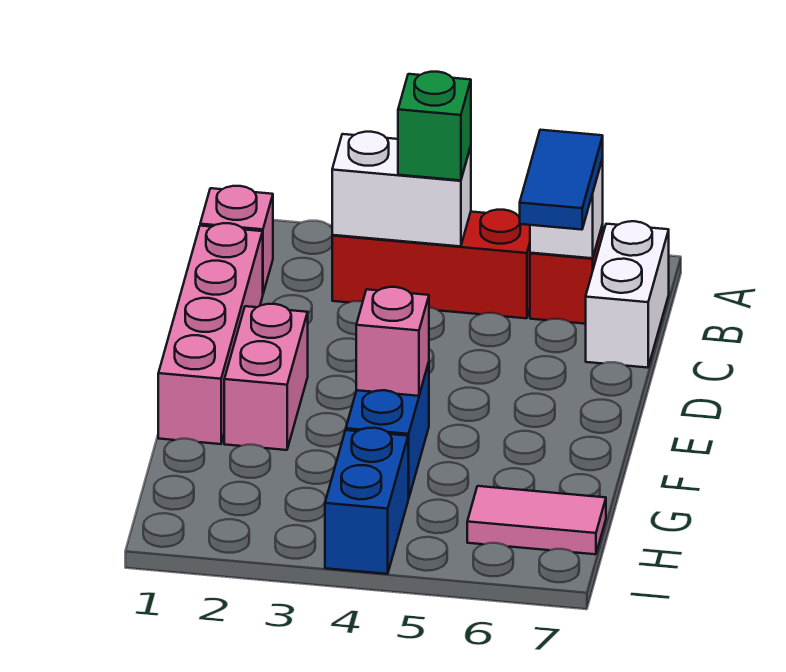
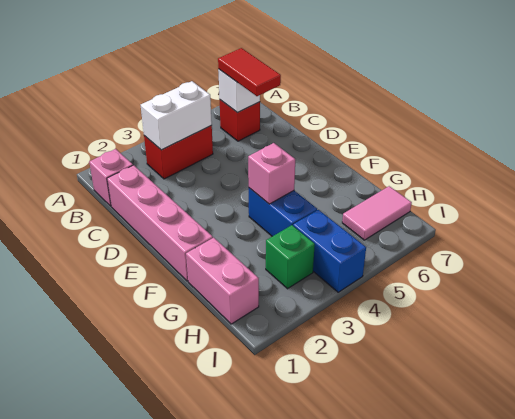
red 1x3 brick [332,210,530,318] -> red 1x2 brick [144,126,213,179]
green 1x1 brick [398,72,471,180] -> green 1x1 brick moved to [266,225,315,289]
blue 1x2 tile [520,130,603,230] -> red 1x2 tile [218,48,281,96]
white 1x2 brick [586,221,669,368] -> none
pink 1x2 brick [224,304,308,450] -> pink 1x2 brick moved to [186,238,259,324]

